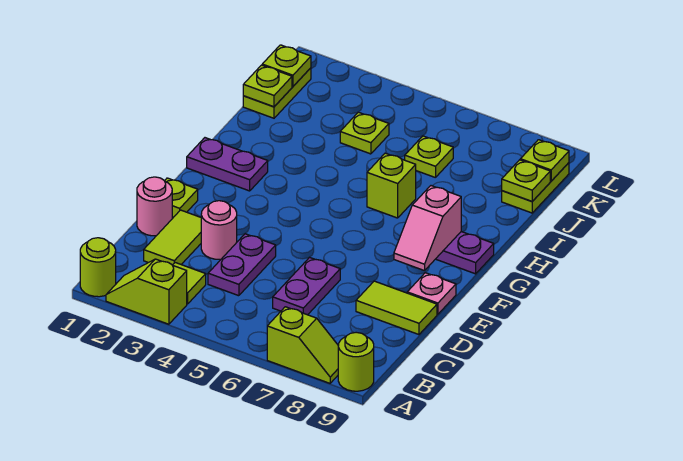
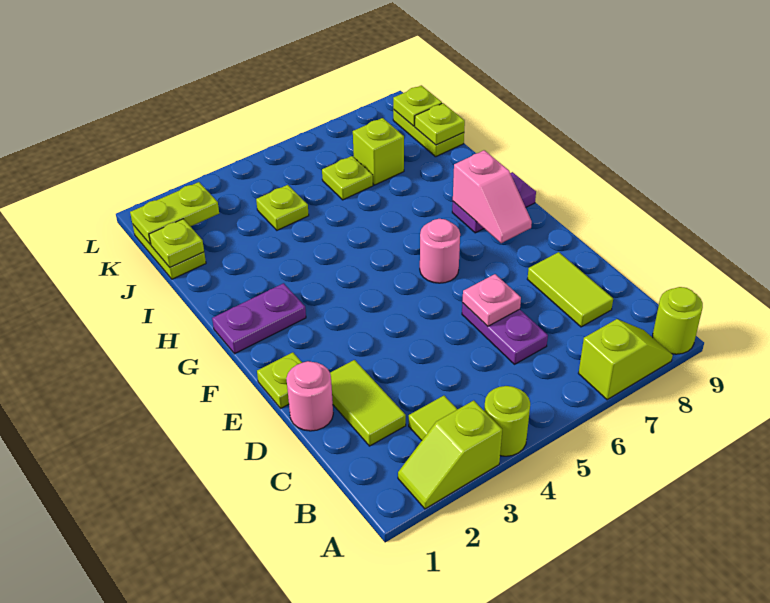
lime 1x1 round brick [80,238,116,297] -> lime 1x1 round brick moved to [484,386,530,456]
purple 1x2 plate [208,234,276,296] -> none
pink 1x1 round brick [201,201,237,260] -> pink 1x1 round brick moved to [420,219,460,283]
lime 1x2 tile [356,281,437,334] -> lime 1x2 tile turned to [527,252,613,327]
pink 1x1 plate [407,273,456,314] -> pink 1x1 plate moved to [462,274,521,326]
lime 1x1 brick [367,153,416,218] -> lime 1x1 brick moved to [353,118,404,185]
lime 1x1 plate [262,45,311,86] -> lime 1x2 plate [130,182,219,245]

